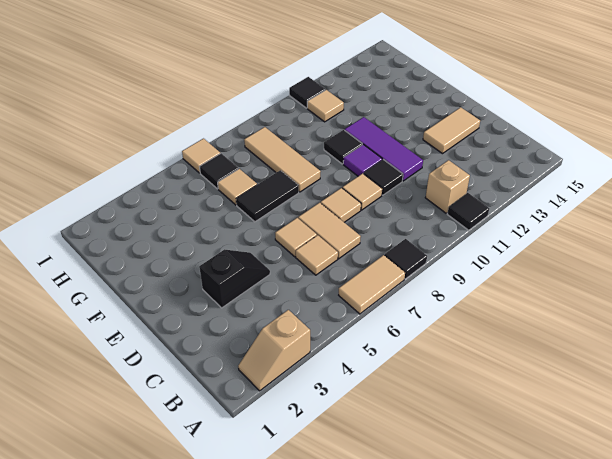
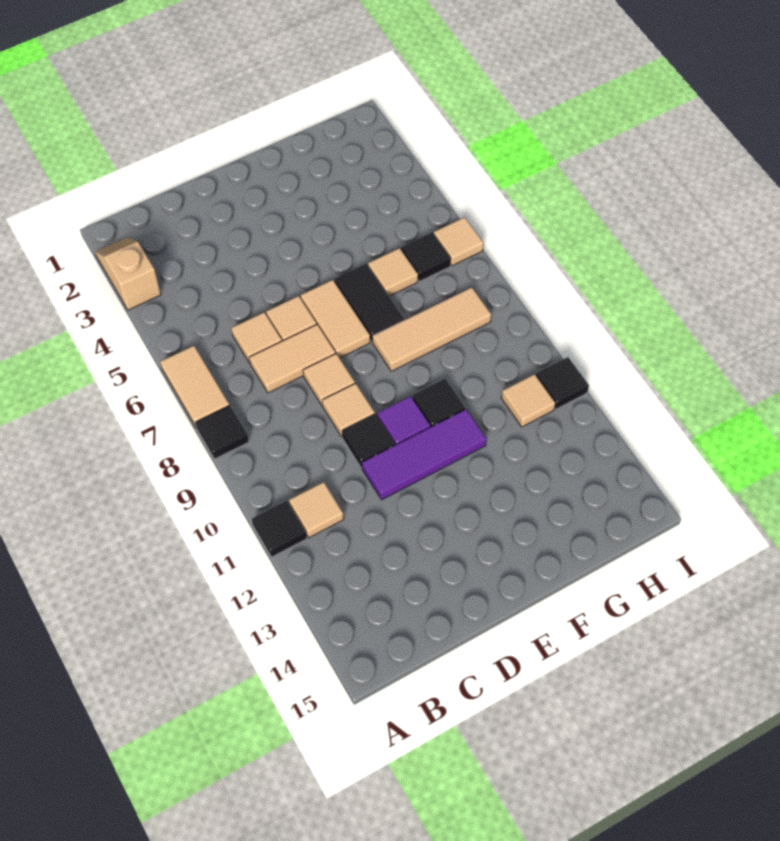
tan 1x1 brick [425,160,470,213] -> tan 1x1 tile [289,482,344,538]
black 1x2 slope [199,249,270,308] -> none
tan 1x2 tile [423,107,480,154] -> tan 1x2 tile moved to [301,280,370,358]

